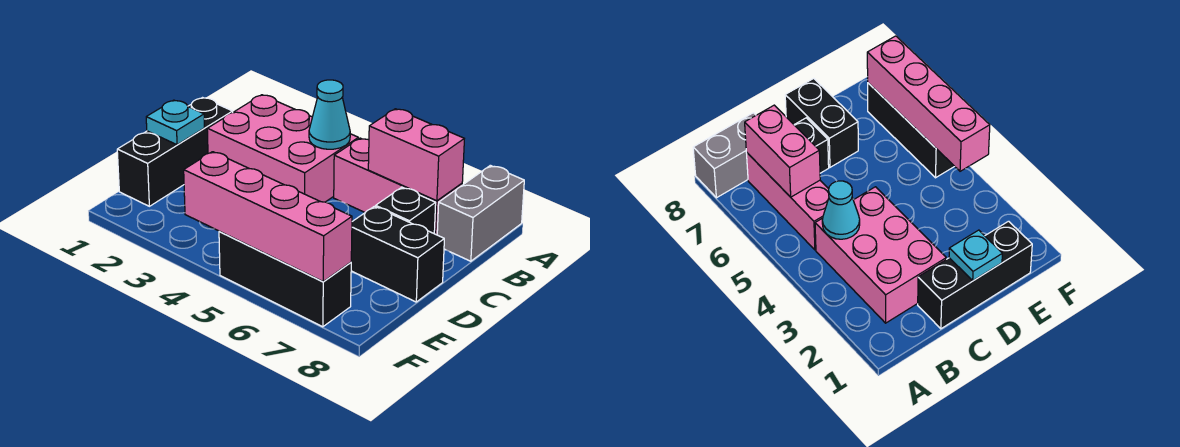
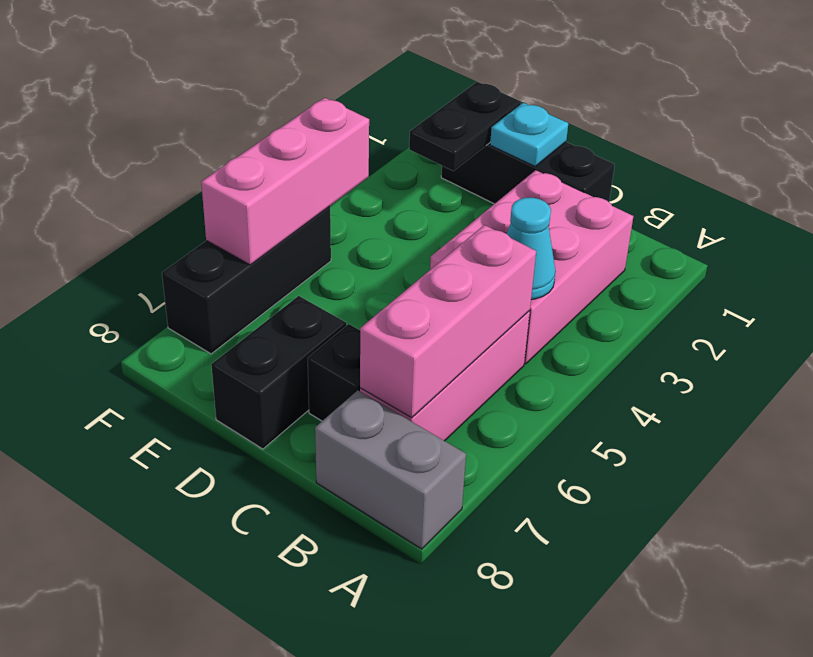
pink 1x2 brick [368,109,464,201] -> pink 1x3 brick [360,225,536,418]
none -> black 1x2 plate [409,82,521,171]
pink 1x4 brick [184,152,352,281] -> pink 1x3 brick [201,98,369,265]

